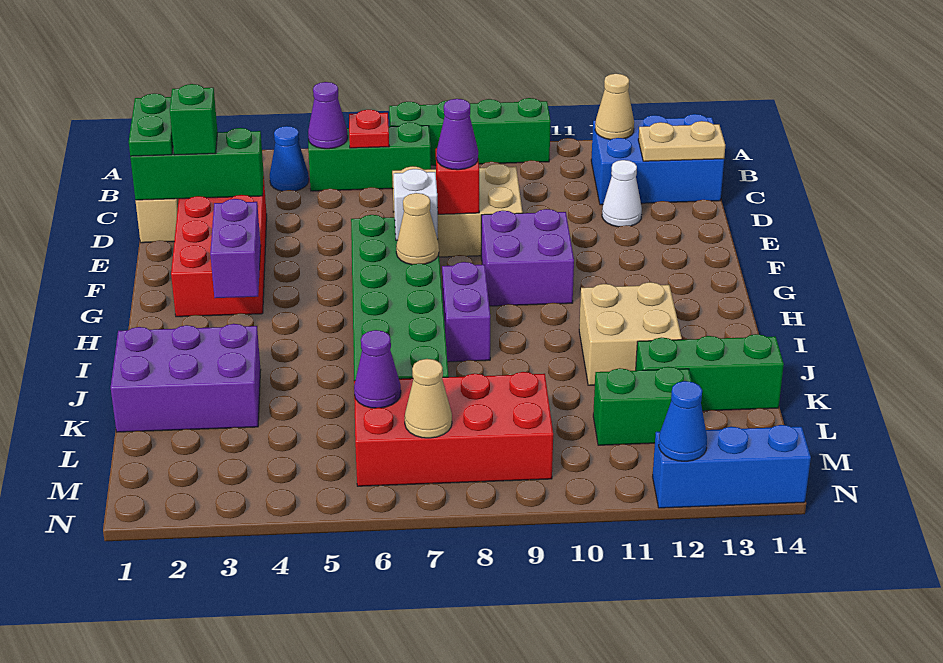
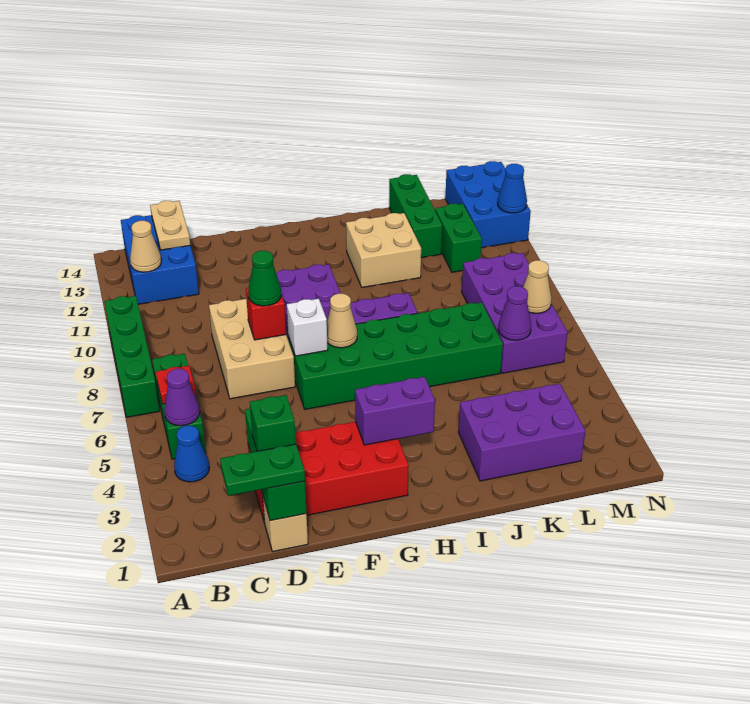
white 1x1 cone [602,160,642,227] -> none
purple 1x1 cone [437,99,478,170] -> green 1x1 cone [248,251,281,306]
purple 2x3 brick [111,324,261,432] -> purple 2x3 brick turned to [458,384,585,481]
red 2x4 brick [354,372,553,486] -> purple 2x4 brick [462,253,567,373]
blue 1x3 brick [653,425,811,508] -> blue 2x3 brick [445,161,531,248]

